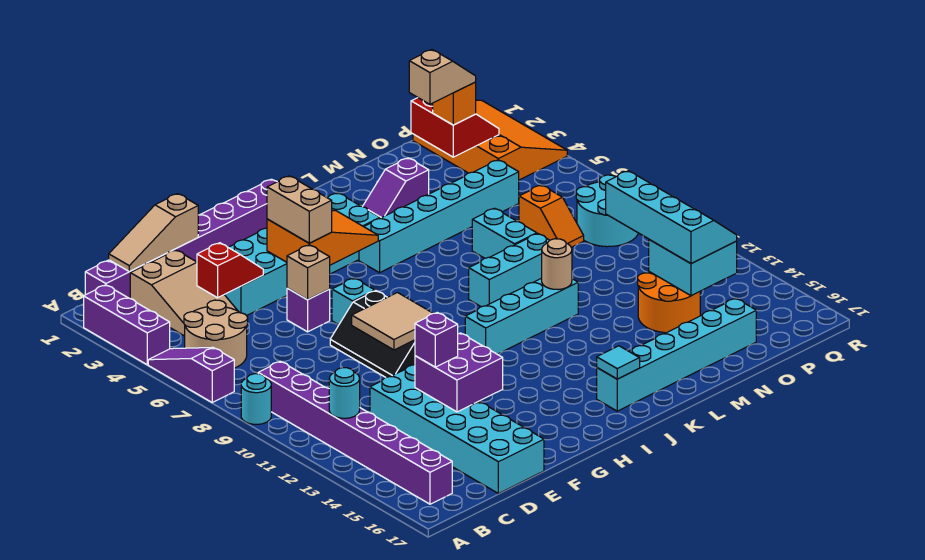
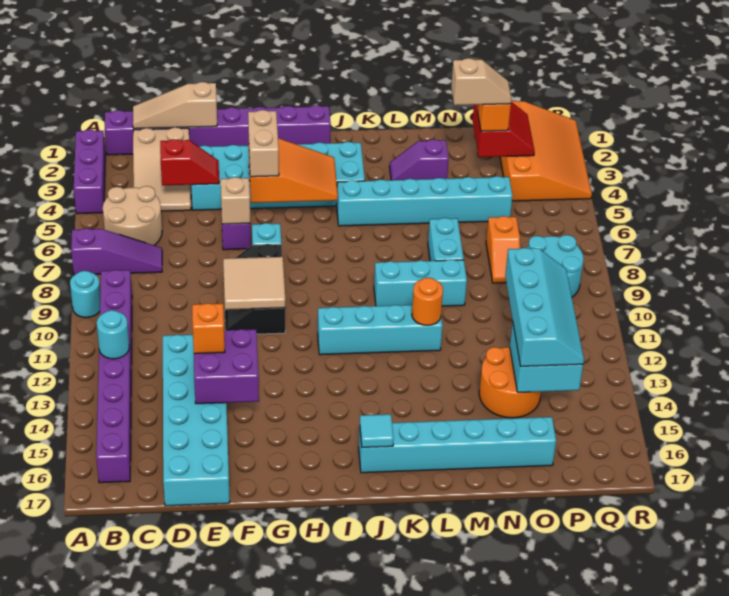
purple 1x3 slope [148,347,234,402] -> purple 1x3 slope turned to [71,228,162,275]
purple 1x1 brick [415,313,458,367] -> orange 1x1 brick [192,303,225,354]
tan 1x1 round brick [542,239,572,290] -> orange 1x1 round brick [412,278,443,325]

